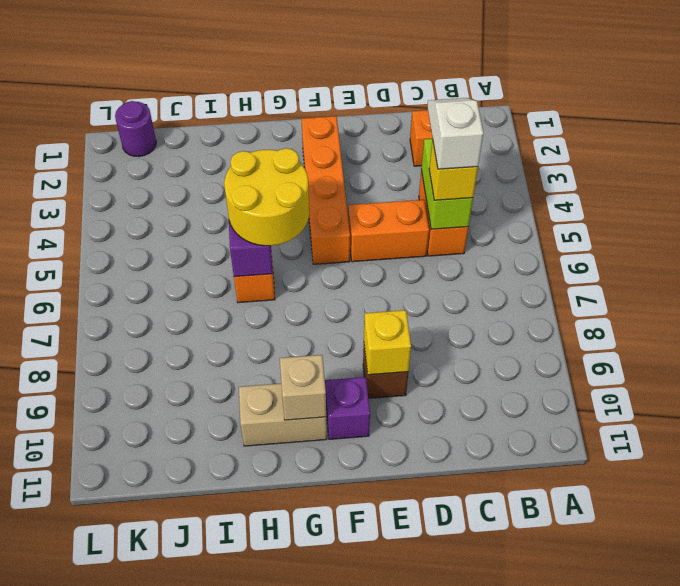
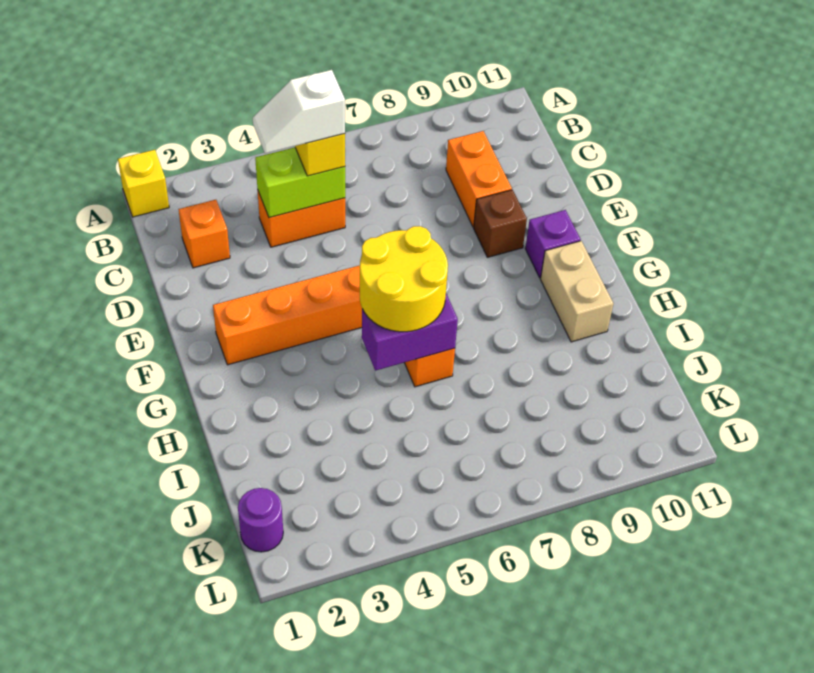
orange 1x2 brick [348,200,429,262] -> orange 1x2 brick moved to [446,131,512,227]
yellow 1x1 brick [364,310,411,375] -> yellow 1x1 brick moved to [118,150,169,217]
tan 1x1 brick [280,355,326,420] -> none

